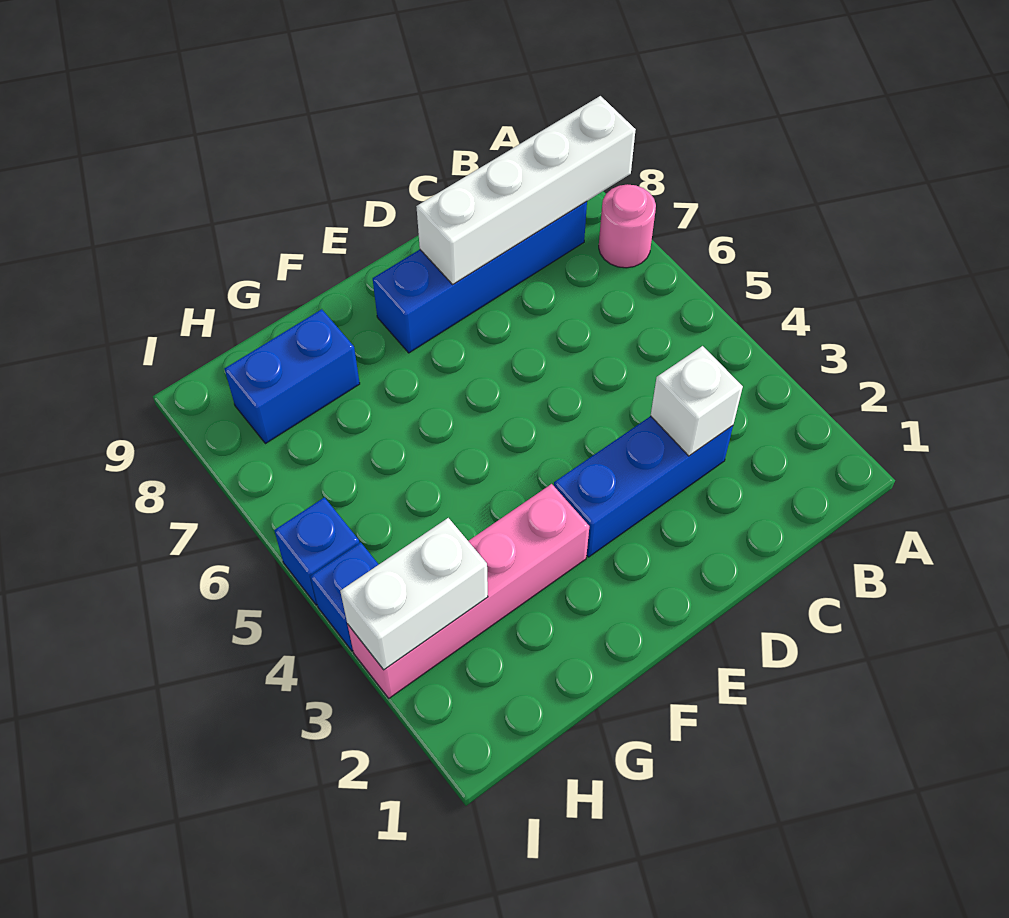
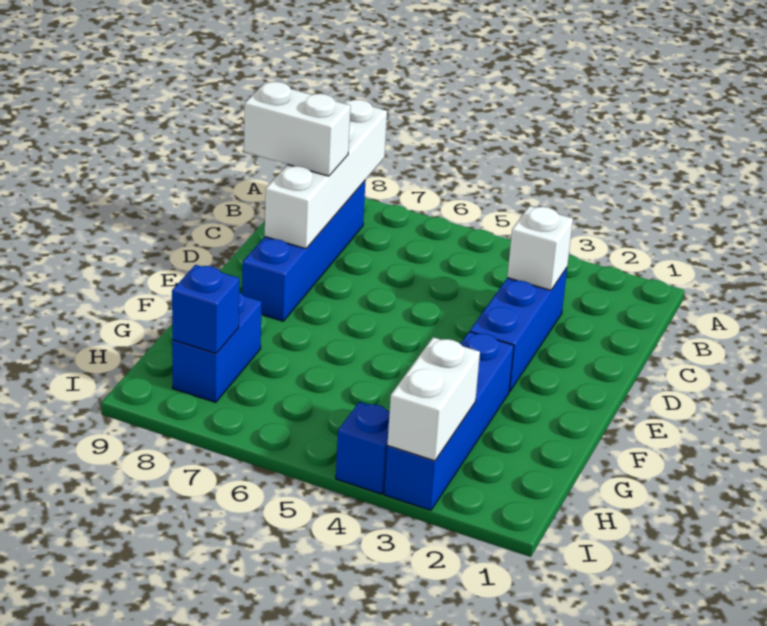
pink 1x1 round brick [599,185,656,268] -> none
none -> white 1x2 brick [244,82,351,176]
pink 1x4 brick [347,484,589,698] -> blue 1x4 brick [384,332,514,510]
blue 1x1 brick [274,497,360,605] -> blue 1x1 brick moved to [172,265,239,354]

